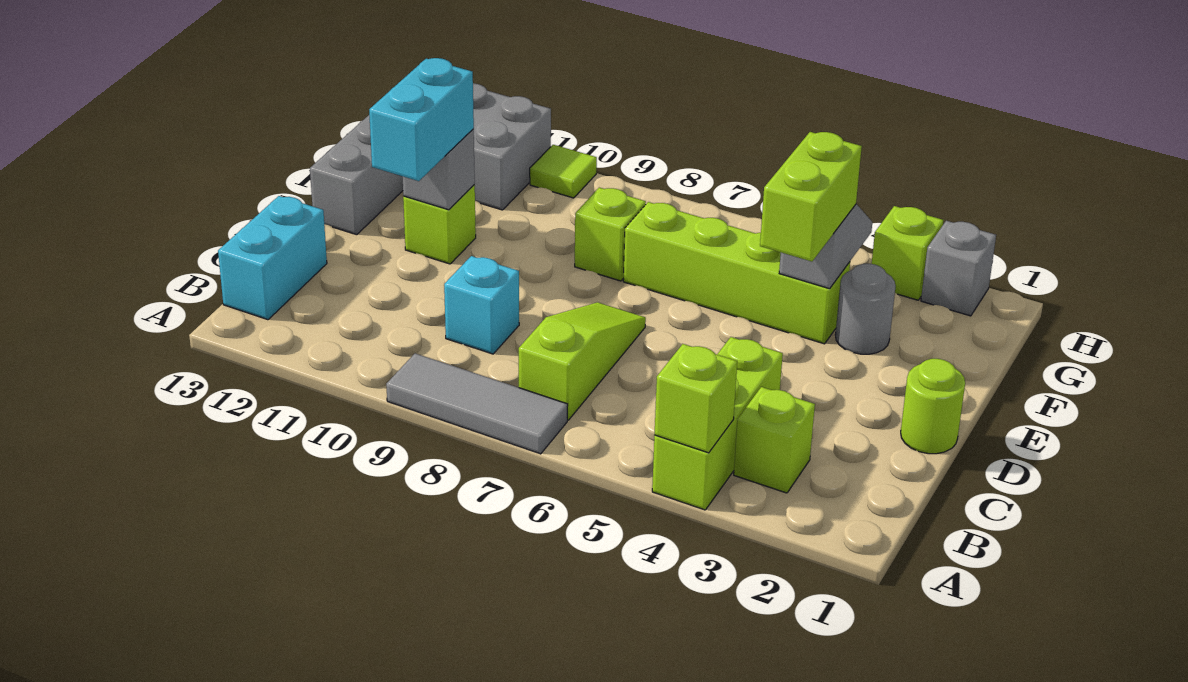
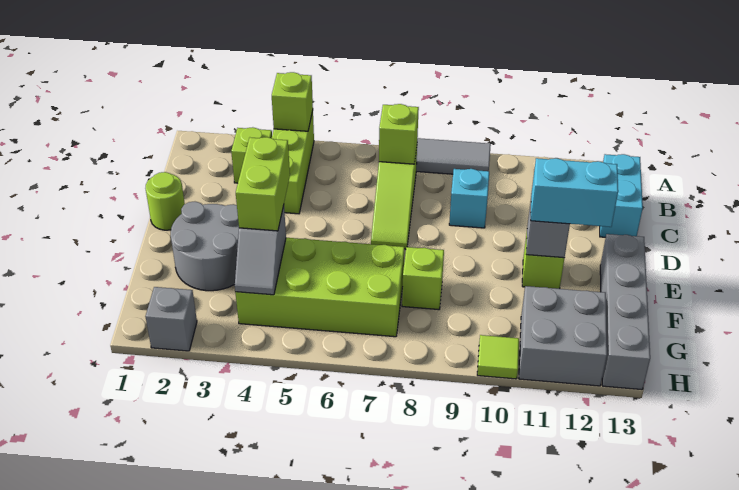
cyan 1x2 brick [369,58,474,181] -> cyan 1x2 brick turned to [531,158,618,227]
grey 1x1 round brick [836,264,896,354] -> grey 2x2 round brick [171,202,239,291]
lime 1x4 brick [623,202,850,344] -> lime 2x4 brick [235,238,404,337]
lime 1x1 brick [872,206,943,300] -> lime 1x1 brick moved to [379,104,419,164]

